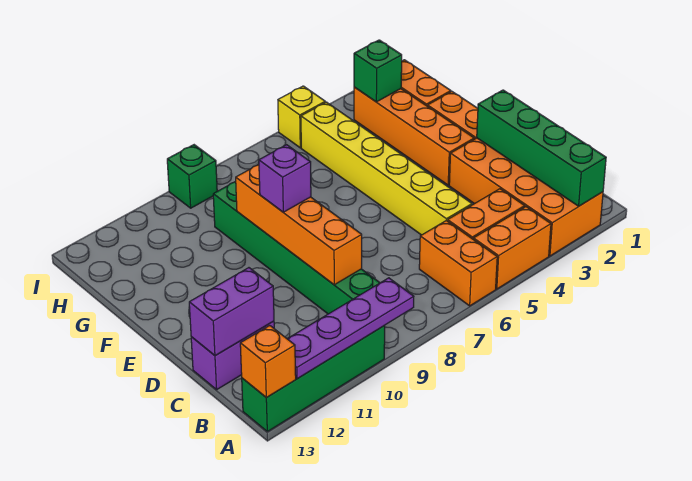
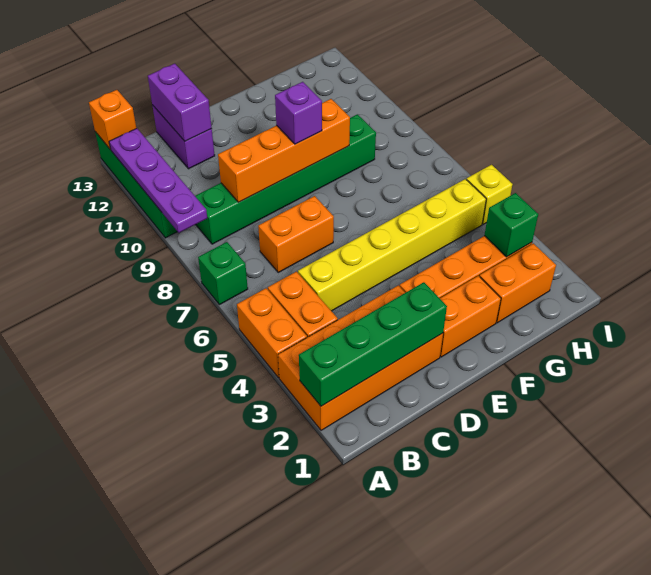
orange 1x2 brick [419,221,497,306] -> orange 1x2 brick moved to [258,196,334,272]
green 1x1 brick [167,145,217,208] -> green 1x1 brick moved to [198,242,248,305]

